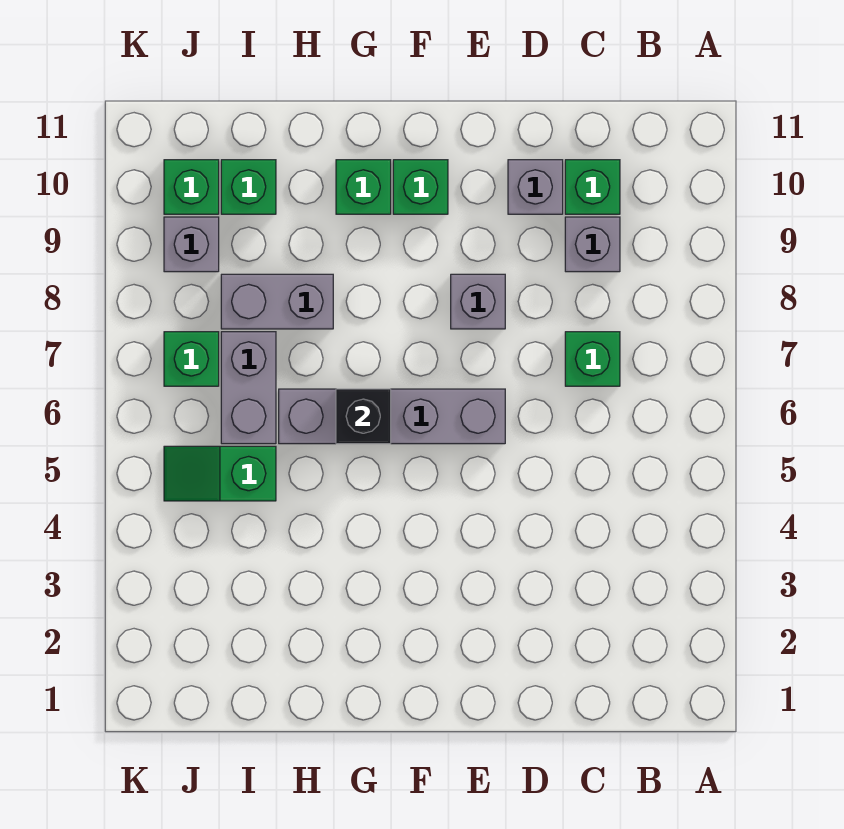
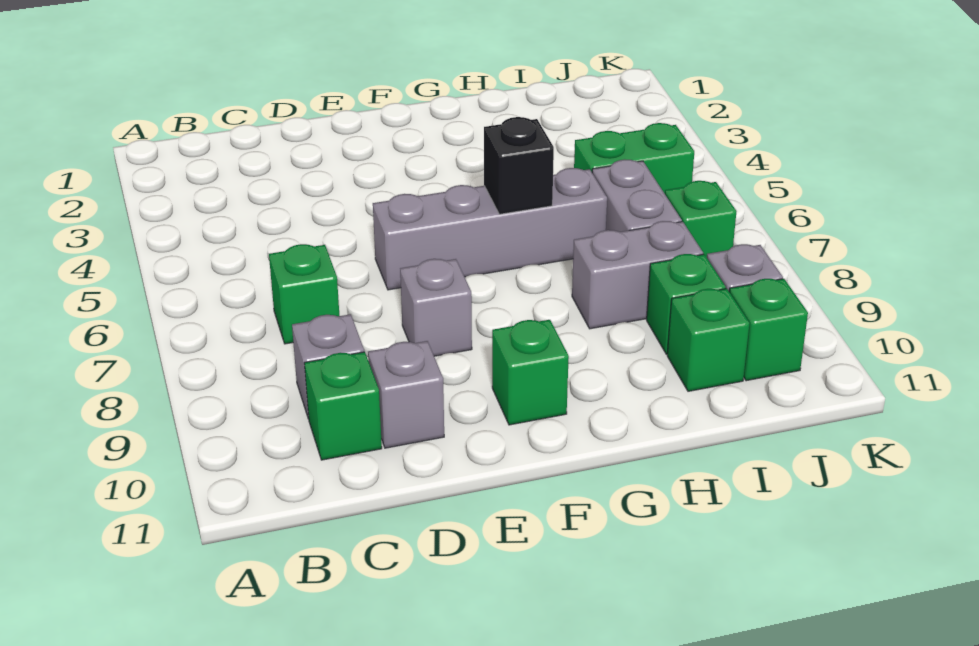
green 1x1 brick [336,160,391,214] -> green 1x1 brick moved to [647,254,726,354]
green 1x2 slope [164,446,276,501] -> green 1x2 brick [574,123,694,193]

